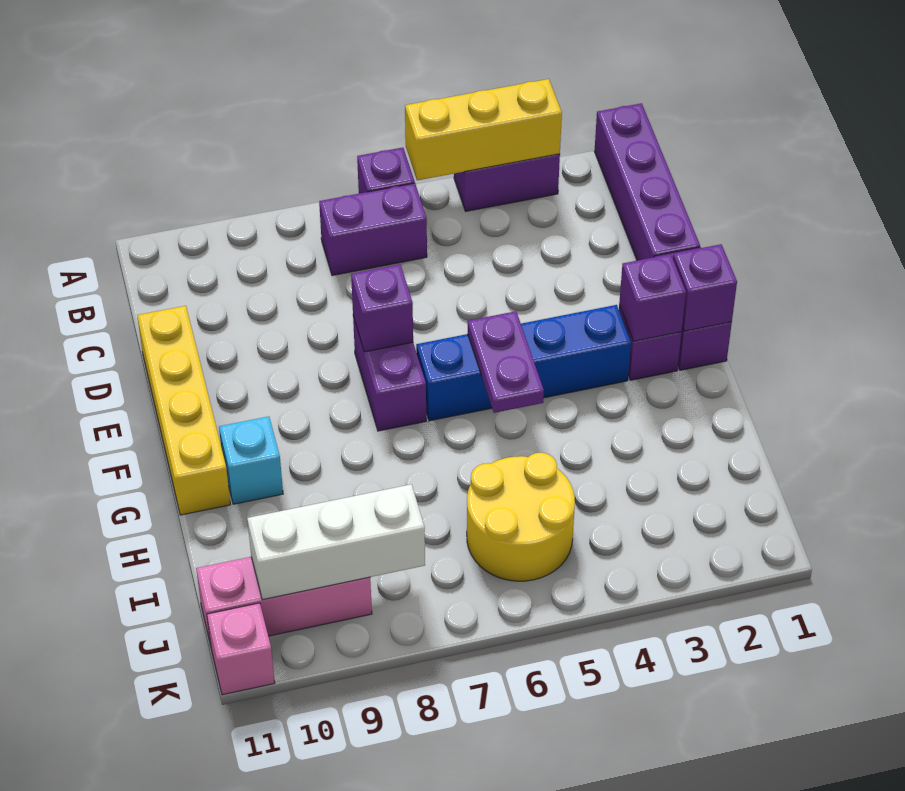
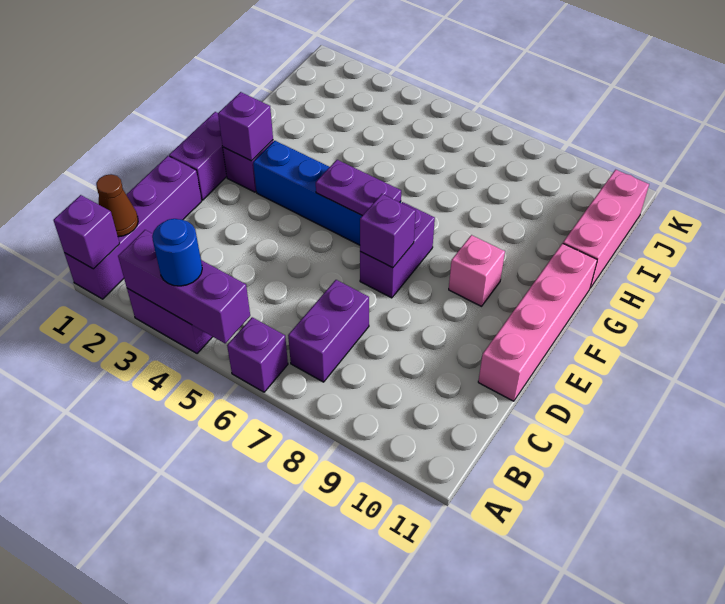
yellow 1x3 brick [405,79,562,180] -> purple 1x3 brick [118,230,250,343]
none -> blue 1x1 round brick [152,219,202,286]
none -> brown 1x1 cone [96,174,138,237]
purple 1x2 brick [319,183,427,276] -> purple 1x2 brick turned to [288,280,369,382]
yellow 1x4 brick [137,306,231,515] -> pink 1x4 brick [478,243,597,401]
purple 1x1 brick [673,244,737,331] -> purple 1x1 brick moved to [53,195,120,269]
purple 1x2 plate [468,311,544,413] -> purple 1x2 plate turned to [316,160,401,216]
cyan 1x1 brick [219,416,283,504] -> none
yellow 2x2 round brick [467,453,575,581] -> none
white 1x3 brick [247,484,425,600] -> none
pink 1x3 brick [196,557,372,645] -> pink 1x3 brick turned to [563,170,649,288]
pink 1x1 brick [207,603,275,695] -> pink 1x1 brick moved to [449,235,505,306]

